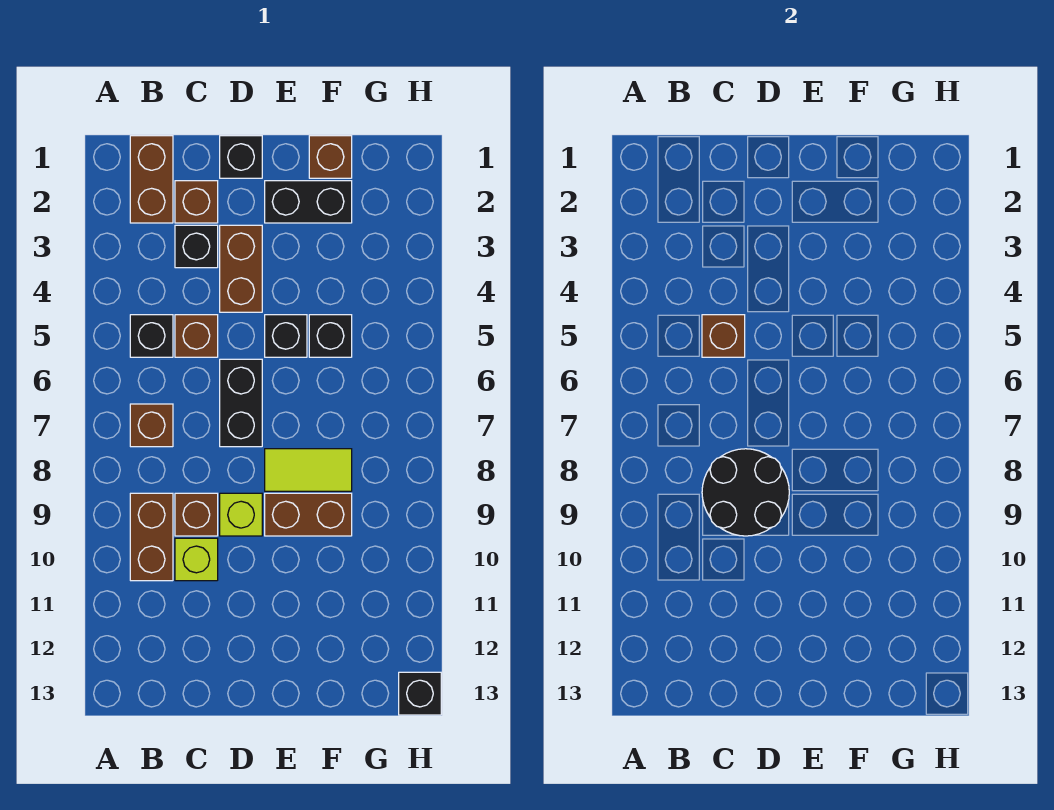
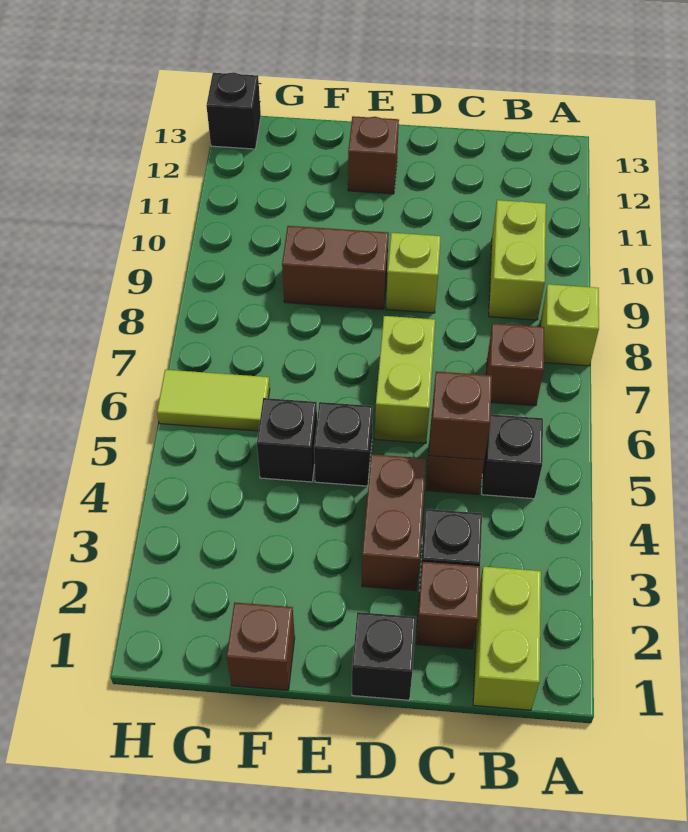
brown 1x2 brick [130,136,173,223] -> lime 1x2 brick [473,567,541,710]
brown 1x2 brick [130,493,173,581] -> lime 1x2 brick [489,200,546,320]
black 2x2 round brick [702,449,789,536] -> none
brown 1x1 brick [175,493,218,536] -> brown 1x1 brick moved to [348,116,399,194]
lime 1x1 brick [175,538,218,581] -> lime 1x1 brick moved to [540,284,599,366]
black 1x2 brick [220,359,262,447] -> lime 1x2 brick [375,316,435,443]
black 1x2 brick [265,181,352,223] -> none
lime 1x2 tile [265,449,352,491] -> lime 1x2 tile moved to [157,370,270,431]

